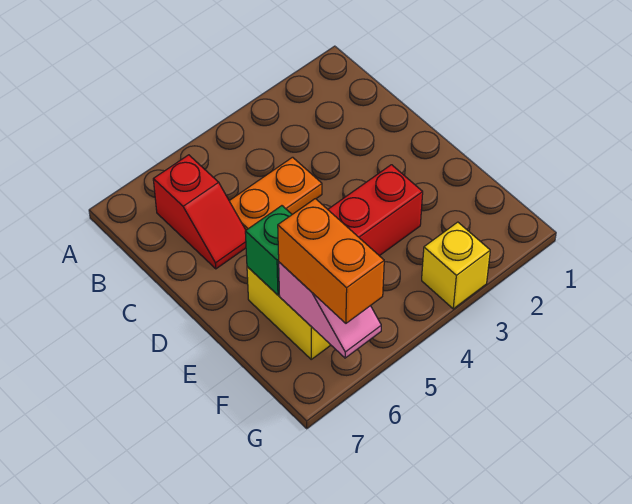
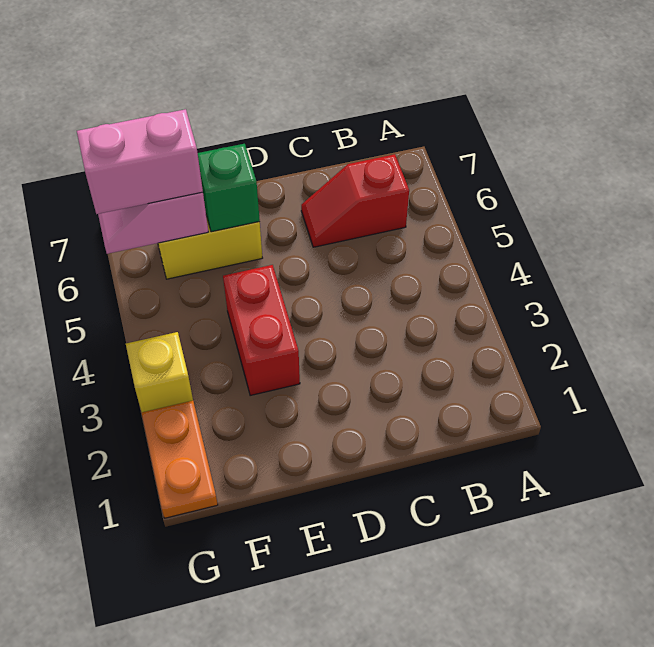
orange 1x2 plate [229,157,322,230] -> orange 1x2 plate moved to [142,401,218,518]
orange 1x2 brick [278,199,384,323] -> pink 1x2 brick [77,109,203,214]

